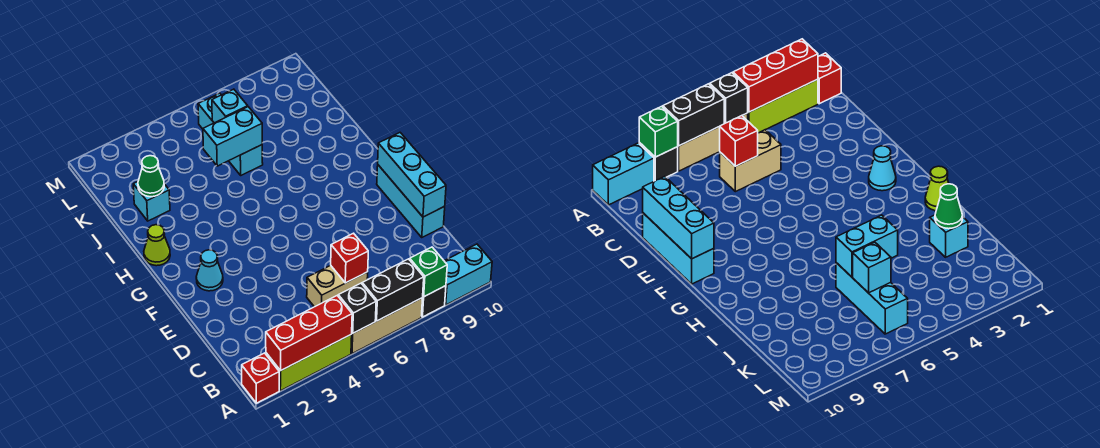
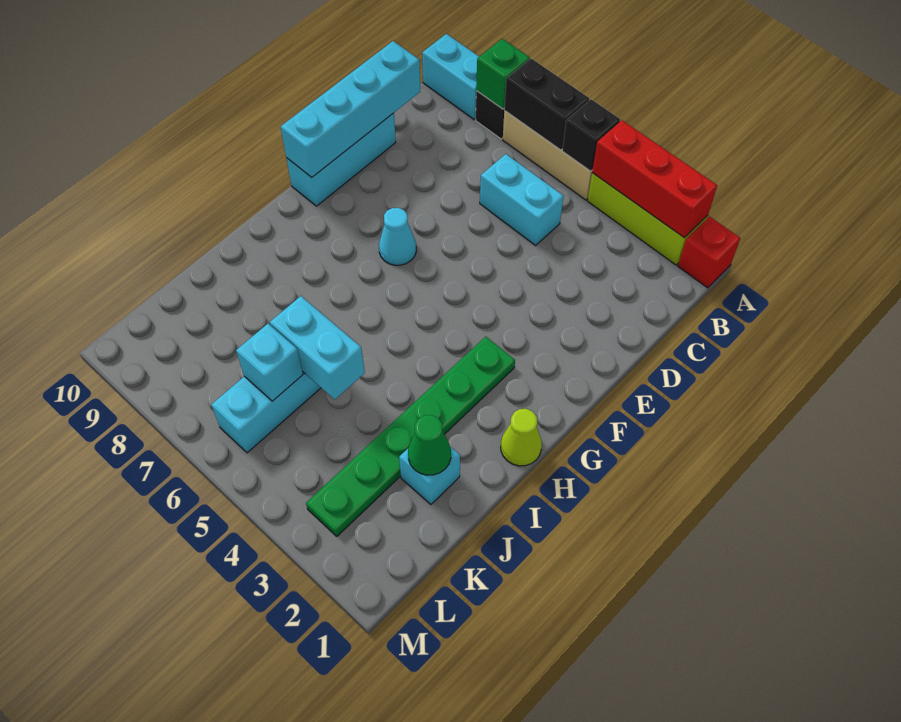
tan 1x2 brick [307,265,368,307] -> cyan 1x2 brick [480,154,564,245]
red 1x1 brick [331,233,368,283] -> none
cyan 1x3 brick [378,133,446,217] -> cyan 1x4 brick [281,41,420,177]
cyan 1x1 cone [196,250,223,291] -> cyan 1x1 cone moved to [379,208,416,265]
none -> green 1x6 plate [306,337,515,536]

